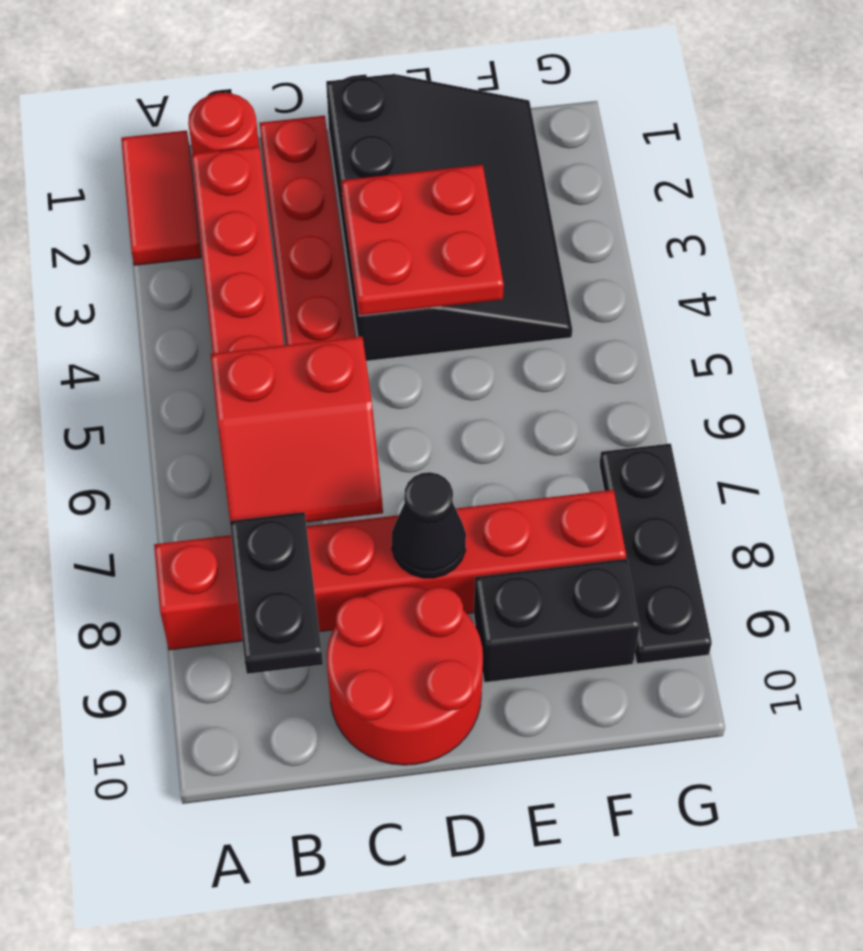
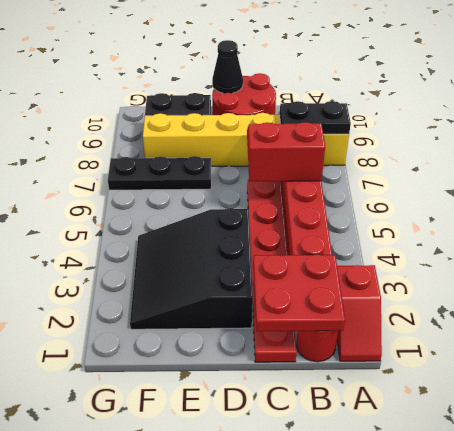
red 1x2 tile [121,131,201,265] -> red 1x2 slope [337,265,382,361]
red 1x6 brick [154,490,626,650] -> yellow 1x6 brick [143,113,349,166]
black 1x2 plate [230,512,323,674] -> black 1x2 plate turned to [280,101,351,134]
black 3x4 slope [326,74,572,361] -> black 3x3 slope [130,208,253,329]
red 2x2 plate [341,165,504,316] -> red 2x2 plate moved to [253,254,345,331]
black 1x1 cone [392,472,466,578] -> black 1x1 cone moved to [212,40,243,93]
black 1x3 plate [599,443,712,664] -> black 1x3 plate turned to [108,156,211,190]

